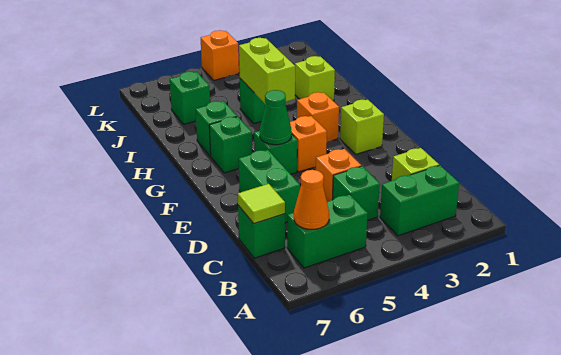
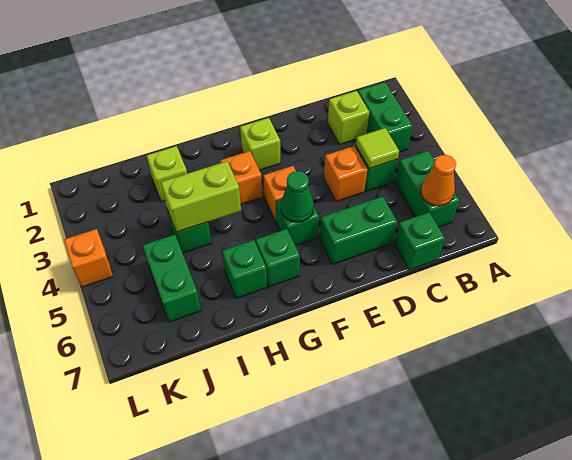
lime 1x1 tile [238,184,285,224] -> lime 1x1 tile moved to [356,128,399,169]
green 1x1 brick [170,72,210,124] -> green 1x2 brick [143,234,201,322]

